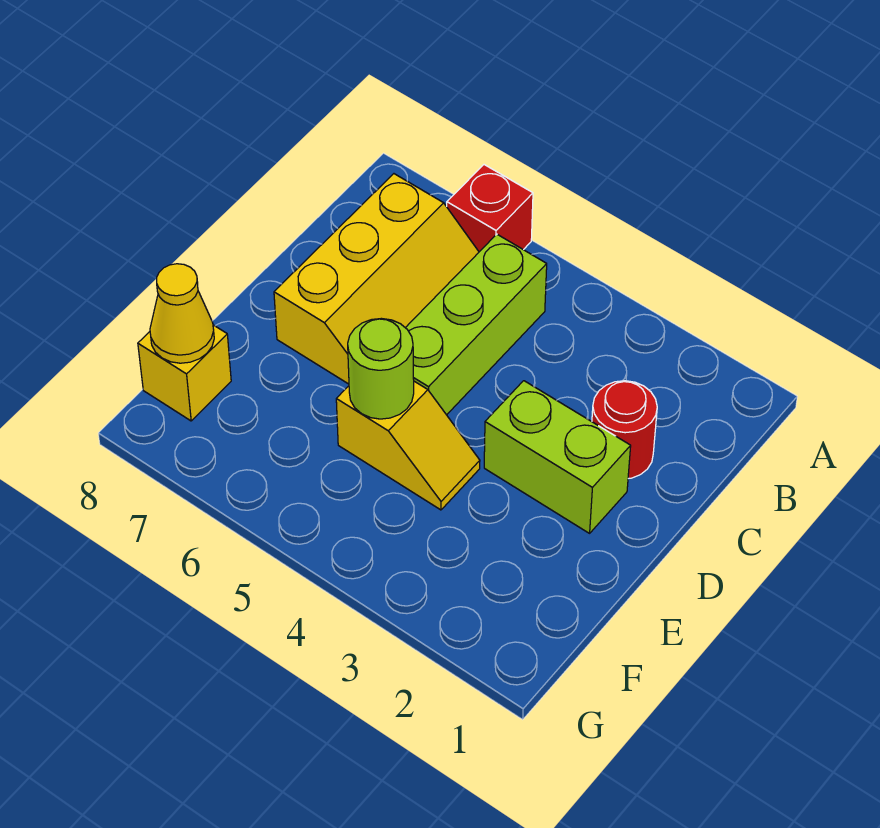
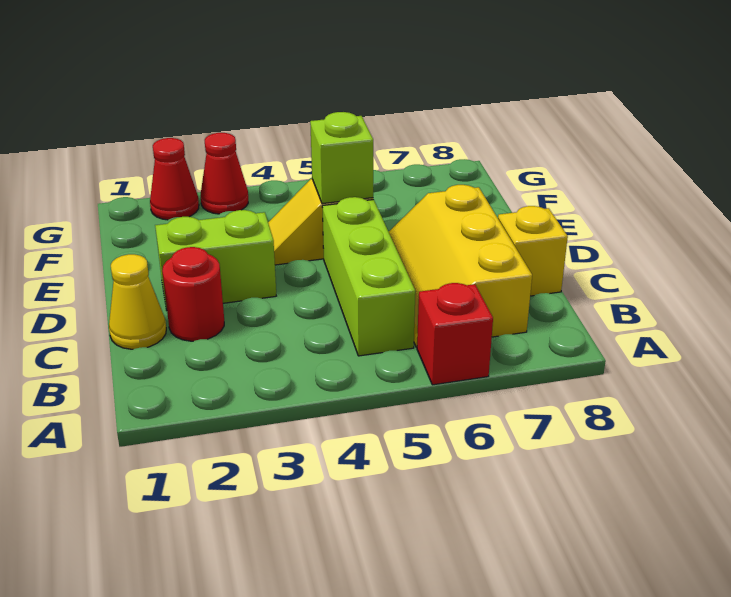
lime 1x1 round brick [348,318,414,419] -> lime 1x1 brick [310,112,373,204]
yellow 1x1 brick [138,325,231,421] -> yellow 1x1 brick moved to [498,206,568,296]
yellow 1x1 cone [150,264,214,363] -> yellow 1x1 cone moved to [109,254,166,349]
none -> red 1x1 cone [150,138,199,220]
none -> red 1x1 cone [201,133,248,214]

